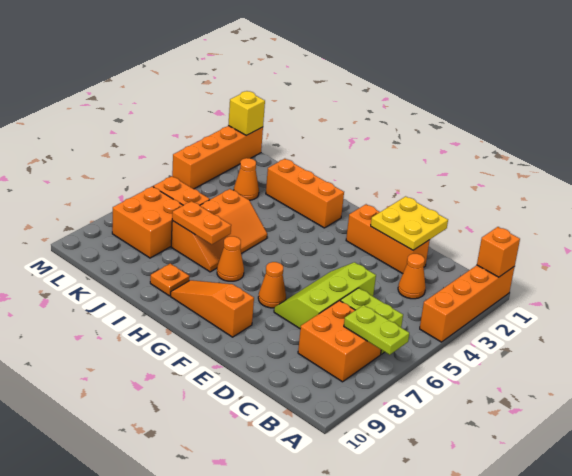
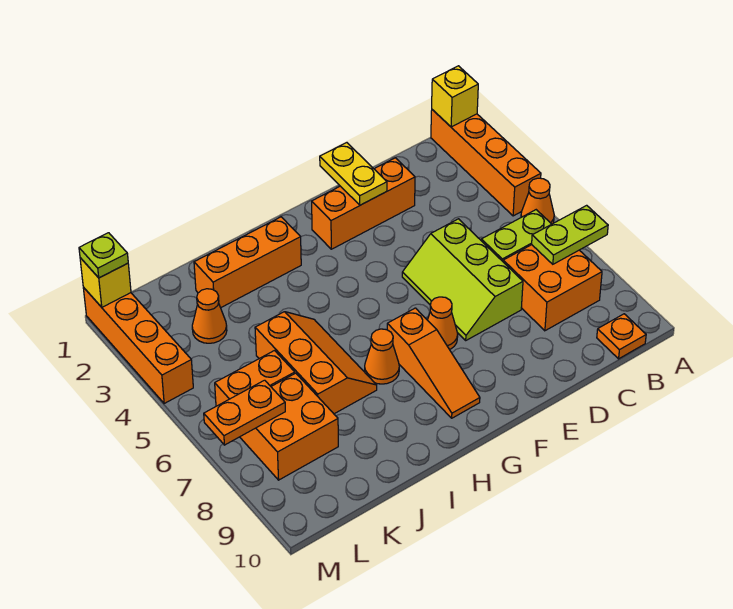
orange 1x1 brick [477,227,520,277] -> yellow 1x1 brick [432,66,478,127]
orange 1x1 cone [398,254,426,299] -> orange 1x1 cone moved to [521,178,554,224]
yellow 2x2 plate [371,196,448,250] -> yellow 1x2 plate [320,143,387,205]
orange 1x3 slope [171,280,254,337] -> orange 1x3 slope turned to [387,308,480,418]
orange 1x2 plate [172,201,231,244] -> orange 1x2 plate moved to [204,380,285,445]
orange 1x1 plate [150,264,190,296] -> orange 1x1 plate moved to [597,314,646,359]
none -> lime 1x1 plate [79,233,128,278]

